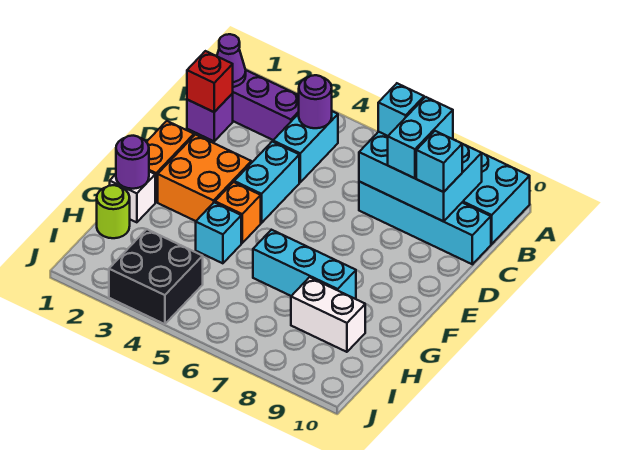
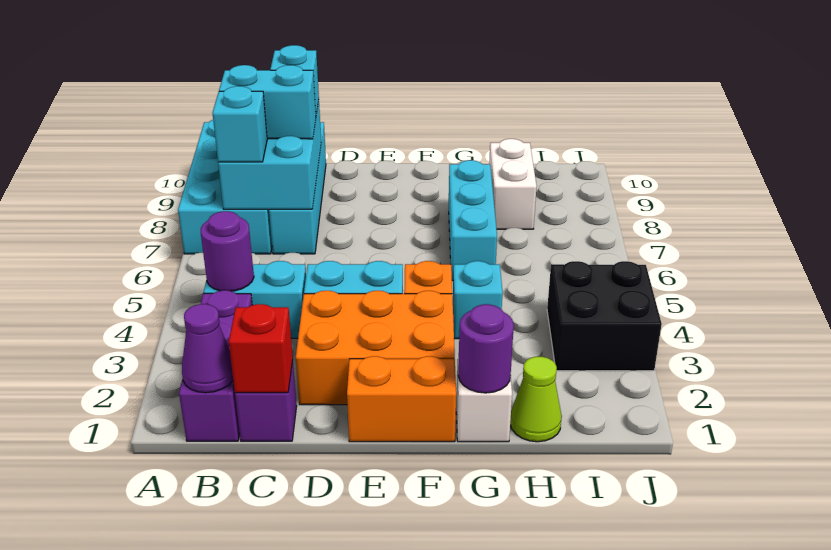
orange 2x2 brick [158,134,251,221] -> orange 2x3 brick [296,291,455,405]
lime 1x1 round brick [97,185,130,238] -> lime 1x1 cone [510,357,562,442]

